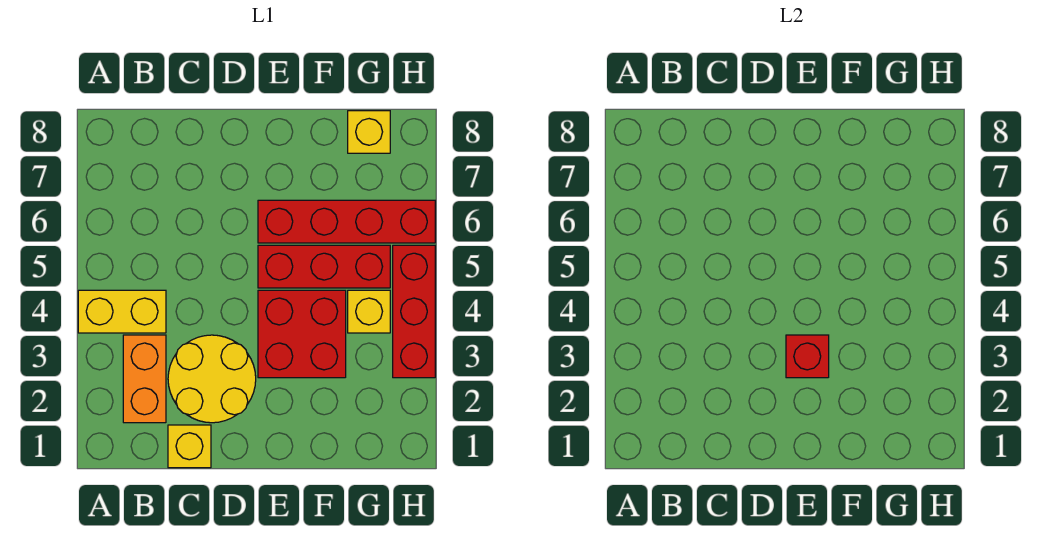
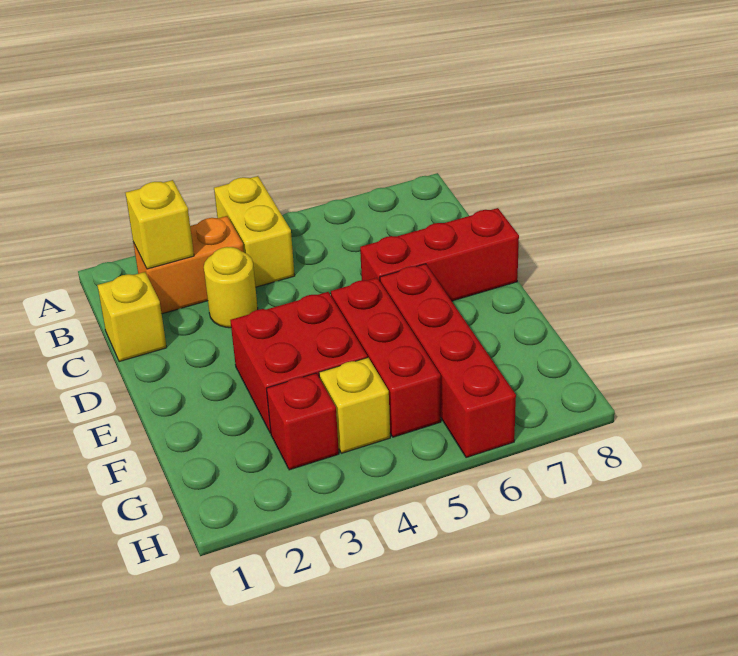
yellow 2x2 round brick [168,335,256,423] -> yellow 1x1 round brick [204,247,258,328]
red 1x1 brick [786,335,829,378] -> red 1x1 brick moved to [266,373,339,470]
yellow 1x1 brick [348,111,390,153] -> yellow 1x1 brick moved to [125,180,194,269]
red 1x3 brick [393,245,435,378] -> red 1x3 brick moved to [360,208,519,301]

